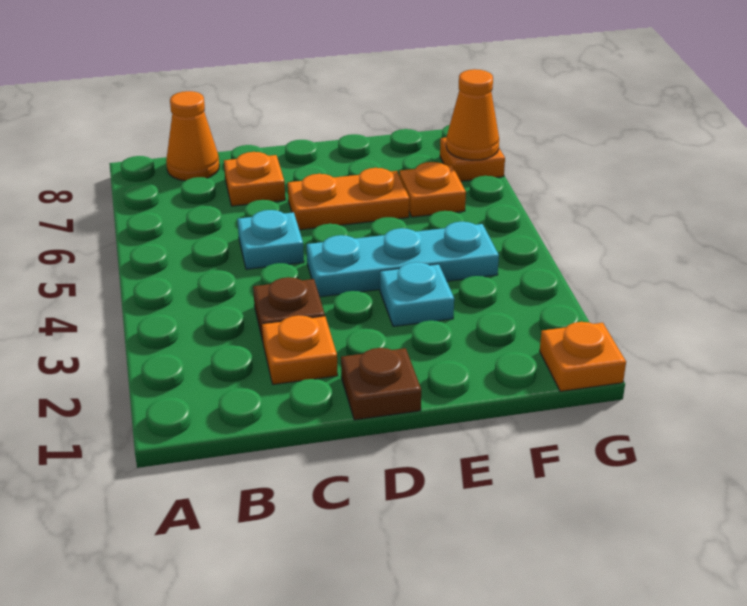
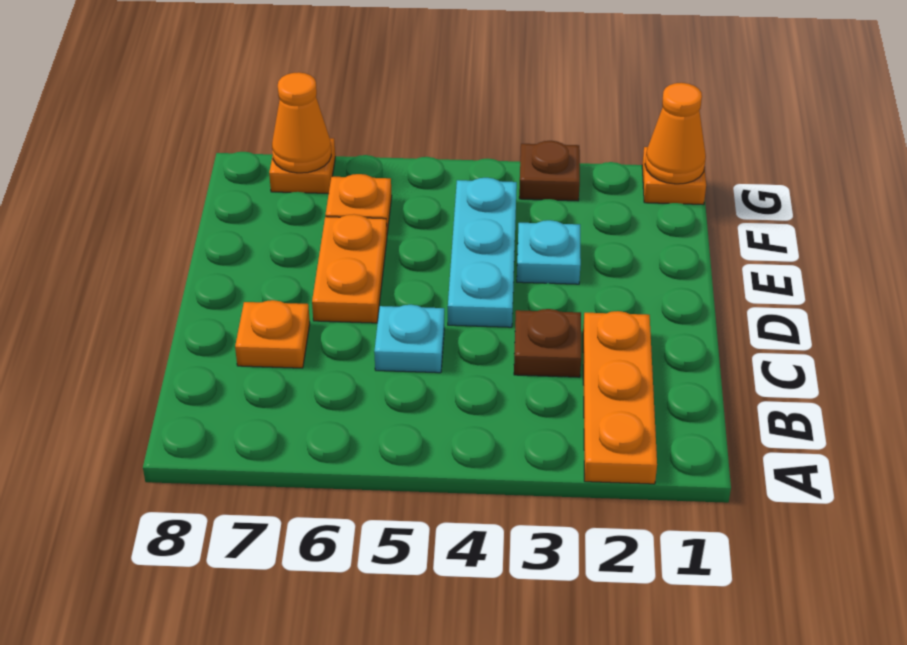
orange 1x1 cone [166,91,219,181] -> orange 1x1 cone moved to [645,83,706,184]
orange 1x1 plate [262,315,338,384] -> orange 1x3 plate [583,311,657,484]
brown 1x1 plate [341,348,421,420] -> brown 1x1 plate moved to [519,141,580,201]

